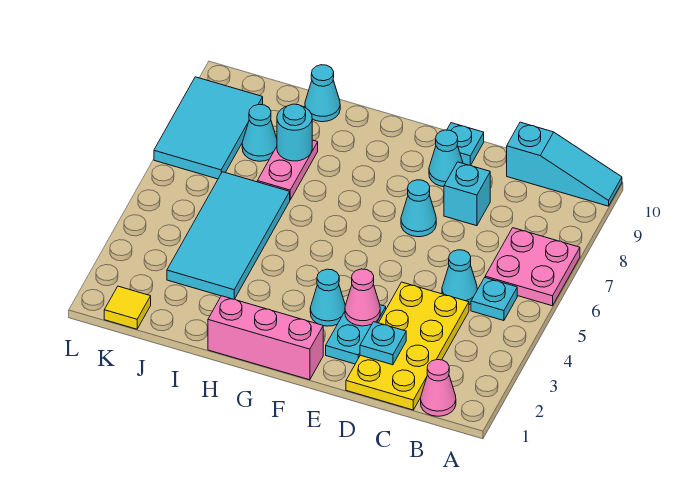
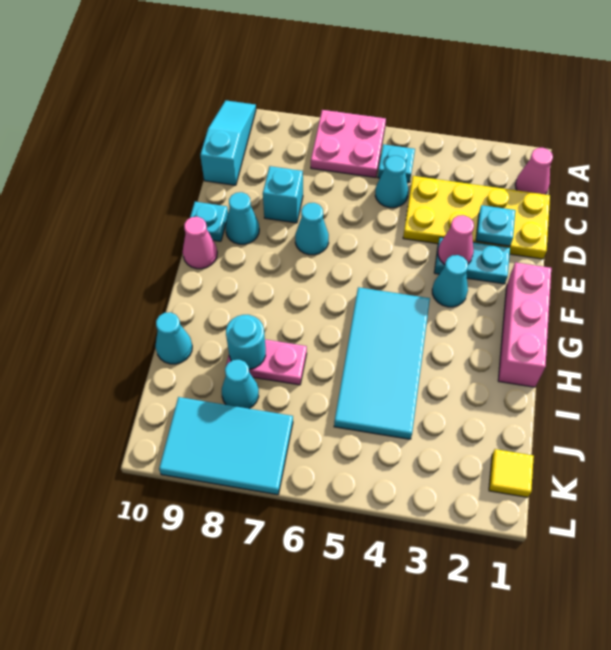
none -> pink 1x1 cone [183,217,217,269]
cyan 2x4 tile [167,172,290,299] -> cyan 2x4 tile turned to [334,287,430,439]

